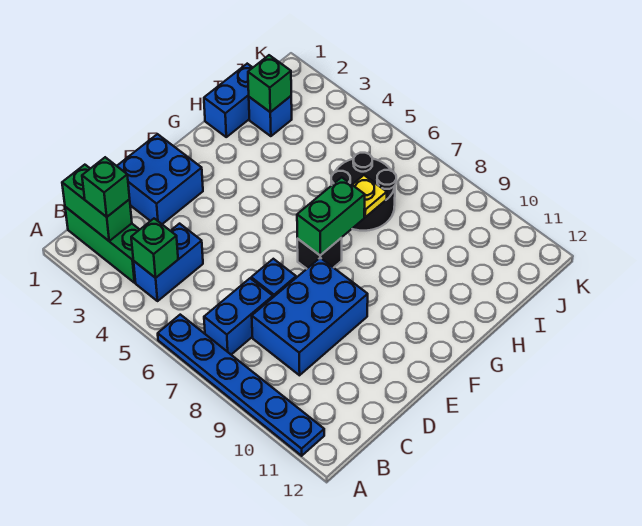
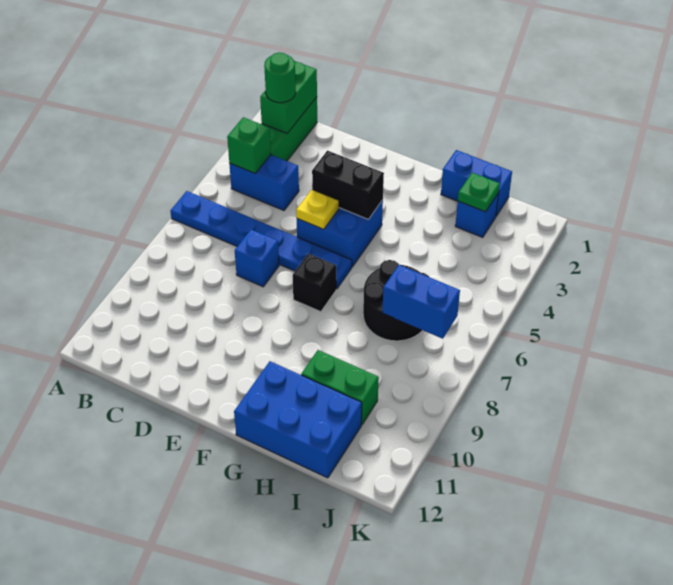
blue 1x6 plate [158,315,324,456] -> blue 1x6 plate turned to [171,191,352,289]
green 1x1 brick [82,157,130,217] -> green 1x1 round brick [264,53,296,103]
blue 1x2 brick [204,278,273,355] -> blue 1x2 brick moved to [382,265,460,339]
blue 2x3 brick [252,258,368,375] -> blue 2x3 brick moved to [234,361,362,478]
blue 2x2 brick [117,134,203,224] -> blue 2x2 brick moved to [297,200,383,267]
none -> black 1x2 brick [312,151,384,219]
green 1x2 brick [297,177,365,255] -> green 1x2 brick moved to [301,350,379,425]
yellow 1x1 plate [352,175,387,217] -> yellow 1x1 plate moved to [296,190,339,229]
green 1x1 brick [248,55,291,112] -> green 1x1 plate [458,173,500,212]

